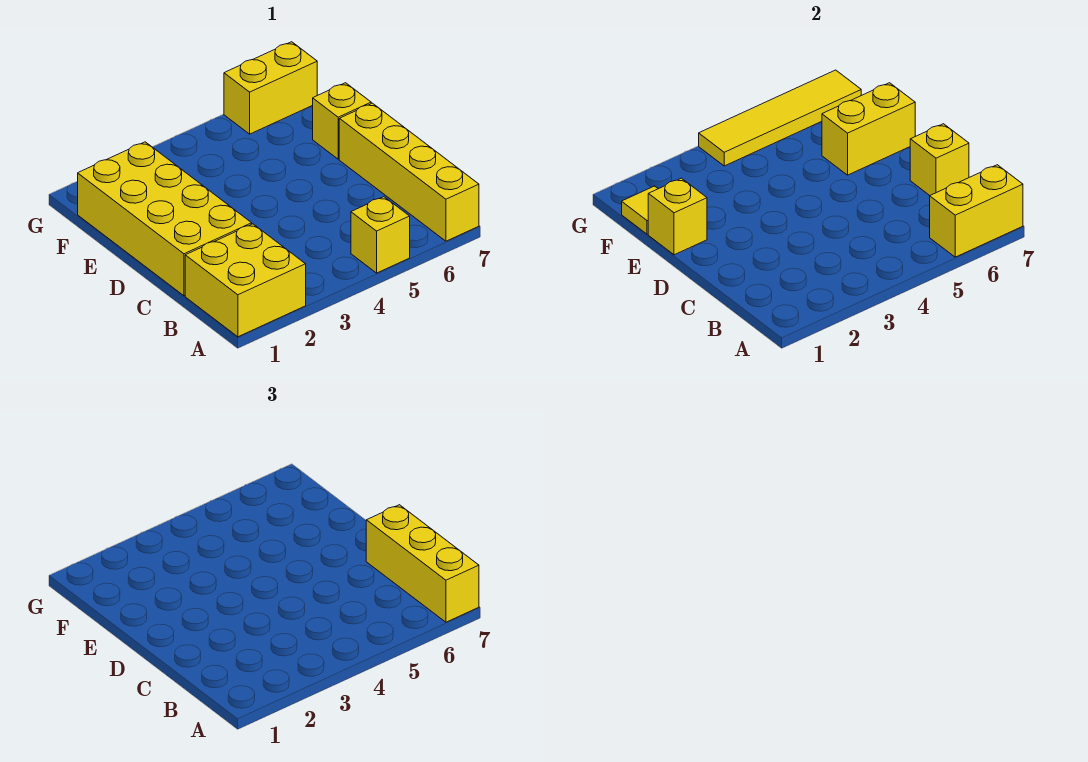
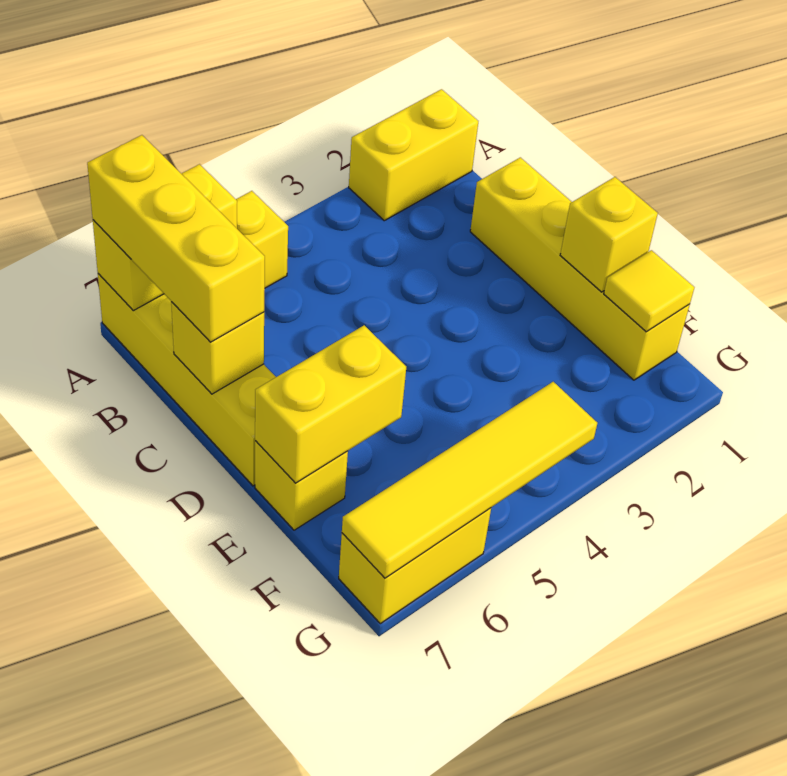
yellow 2x2 brick [185,224,306,337] -> yellow 1x2 brick [349,89,478,221]
yellow 2x4 brick [78,142,252,296] -> yellow 1x4 brick [470,157,690,380]

